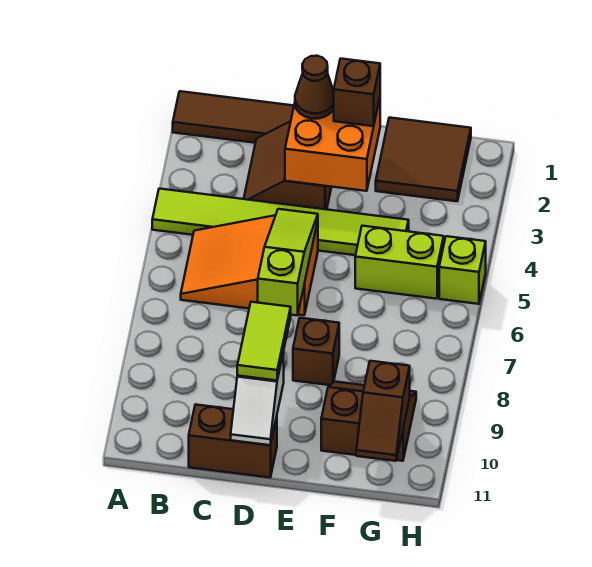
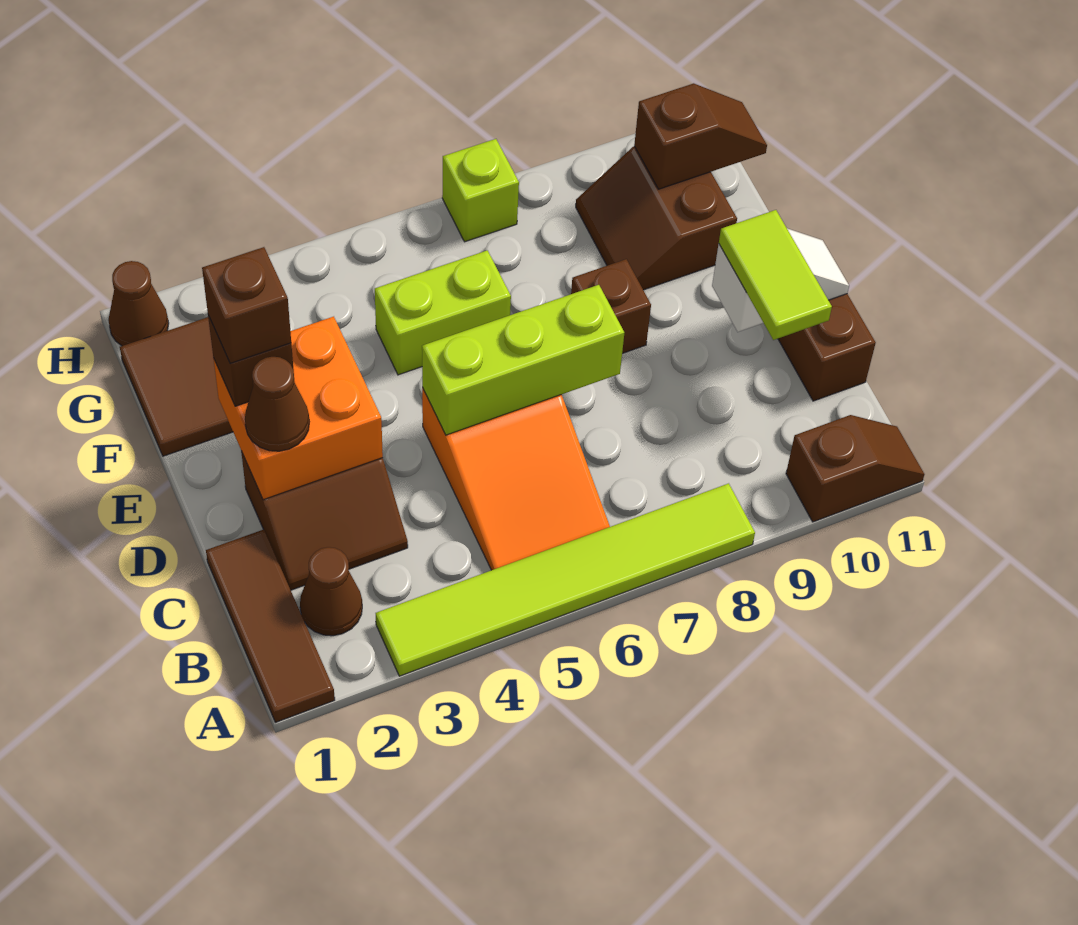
lime 1x6 tile [152,189,409,255] -> lime 1x6 tile turned to [376,483,755,676]
none -> brown 1x2 slope [786,415,925,522]
none -> brown 1x1 cone [300,547,362,636]
lime 1x3 slope [258,209,318,315] -> lime 1x3 brick [422,285,624,435]
lime 1x2 tile [237,302,291,380] -> lime 1x2 tile turned to [719,210,832,340]
none -> brown 1x1 brick [202,247,291,363]
lime 1x2 brick [355,226,444,299] -> lime 1x2 brick turned to [375,250,511,375]
none -> brown 1x1 cone [108,261,169,346]
lime 1x1 brick [439,236,486,304] -> lime 1x1 brick moved to [442,139,519,242]

